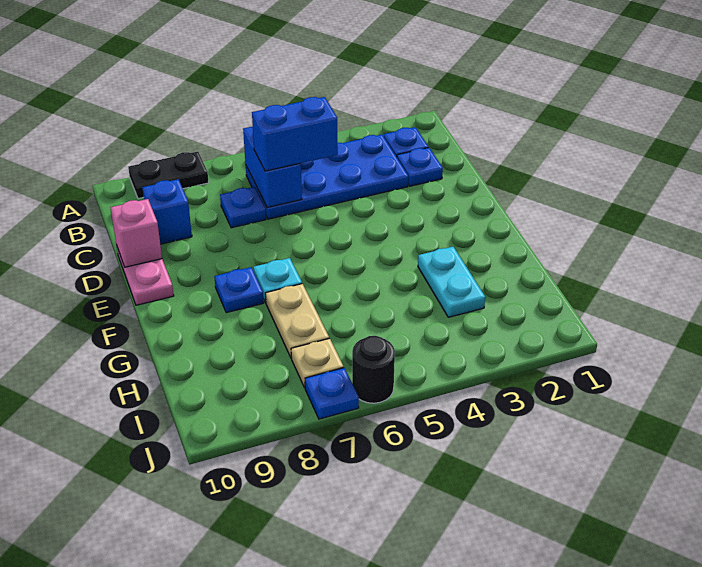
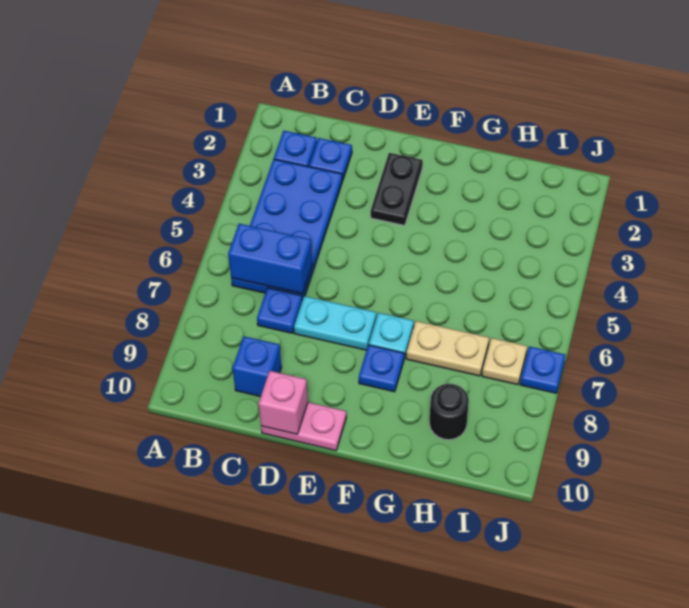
black 1x2 plate [128,152,209,199] -> black 1x2 plate moved to [371,153,423,225]
blue 1x2 brick [252,97,338,171] -> none
cyan 1x2 plate [418,247,485,317] -> cyan 1x2 plate moved to [294,296,376,350]
black 1x1 round brick [352,336,395,403] -> black 1x1 round brick moved to [429,384,469,440]

